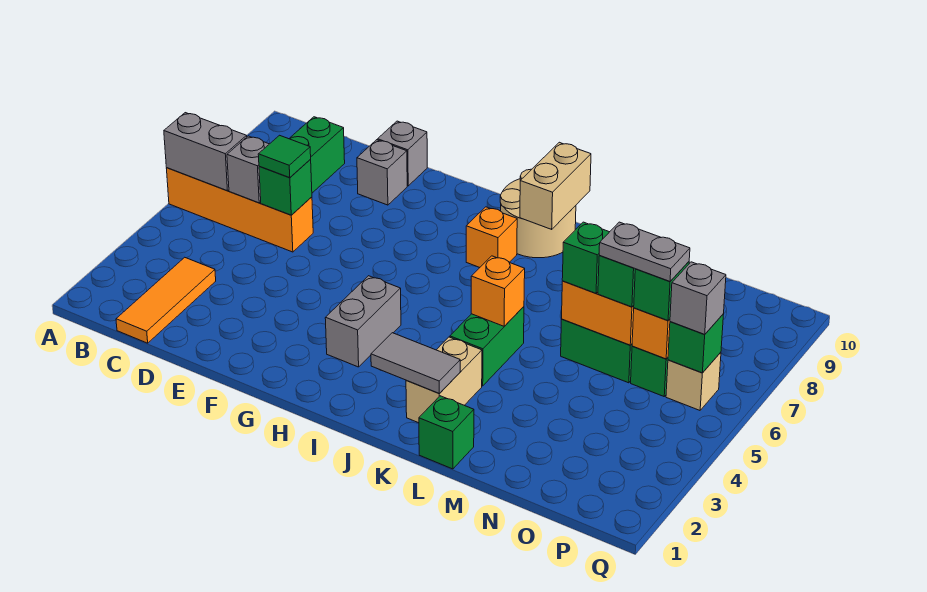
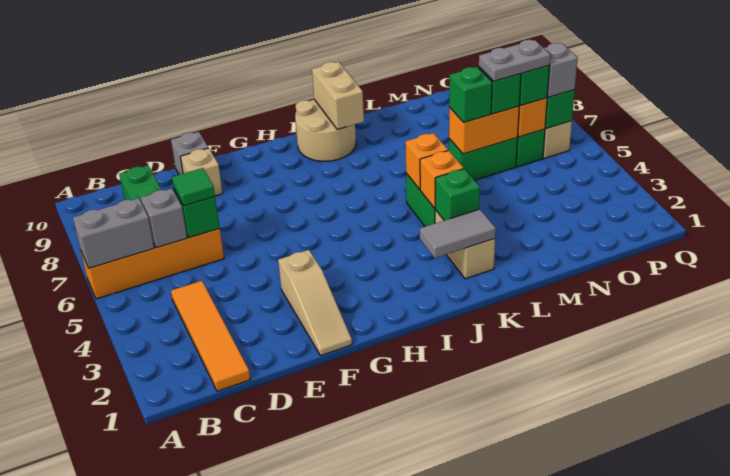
orange 1x3 tile [116,257,216,343] -> orange 1x4 tile [171,281,250,391]
grey 1x1 brick [357,140,407,205] -> tan 1x1 brick [180,148,223,196]
none -> tan 1x3 slope [278,250,352,356]
grey 1x2 brick [325,276,401,367] -> none
orange 1x1 brick [466,207,517,267] -> orange 1x1 brick moved to [420,151,464,208]
green 1x1 brick [419,396,474,469] -> green 1x1 brick moved to [435,169,480,220]

